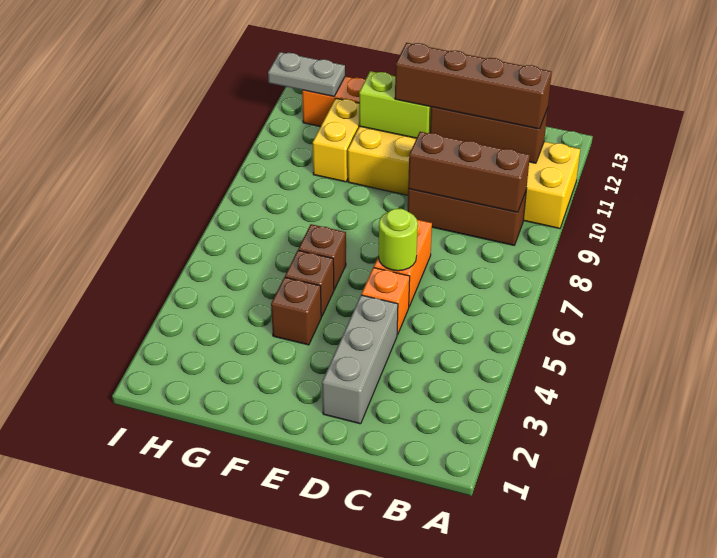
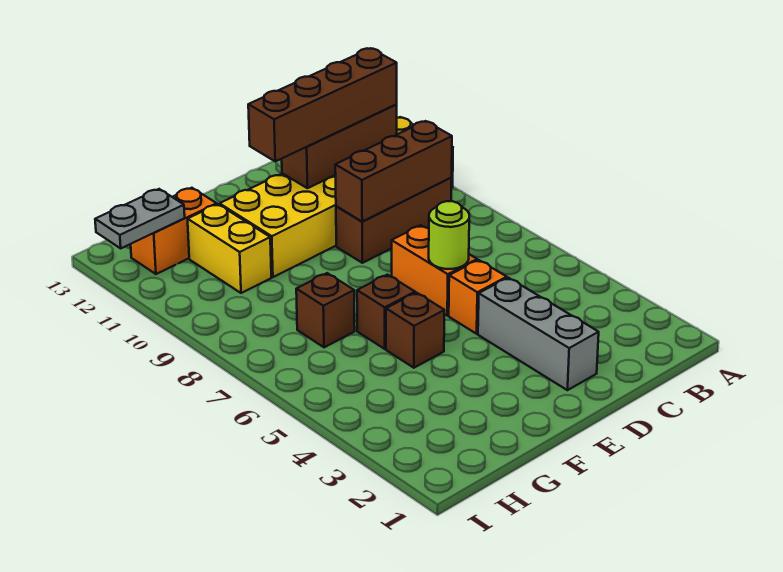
lime 1x2 brick [359,71,431,138] -> none
brown 1x1 brick [271,277,321,345] -> brown 1x1 brick moved to [296,273,355,347]

